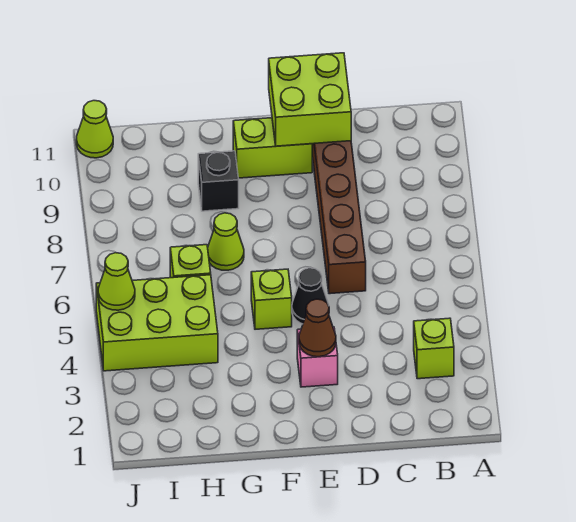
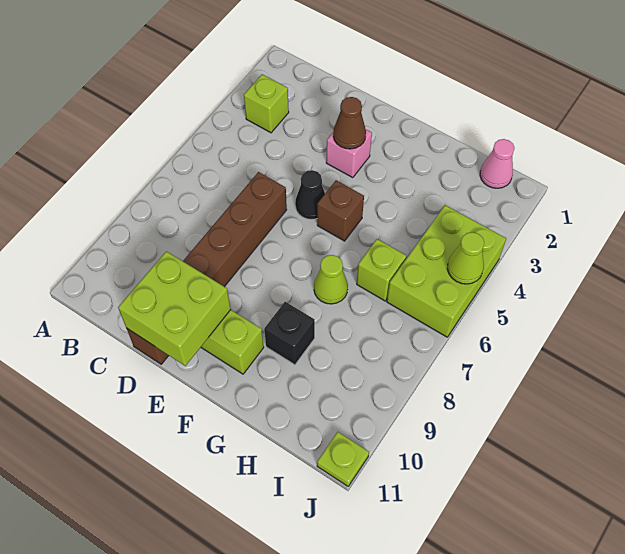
lime 1x1 brick [251,269,292,329] -> brown 1x1 brick [317,180,364,241]
lime 2x3 brick [96,275,218,371] -> lime 2x3 brick turned to [387,205,506,337]
none -> pink 1x1 cone [480,139,514,188]
lime 1x1 cone [76,101,113,158] -> lime 1x1 plate [317,432,369,486]

